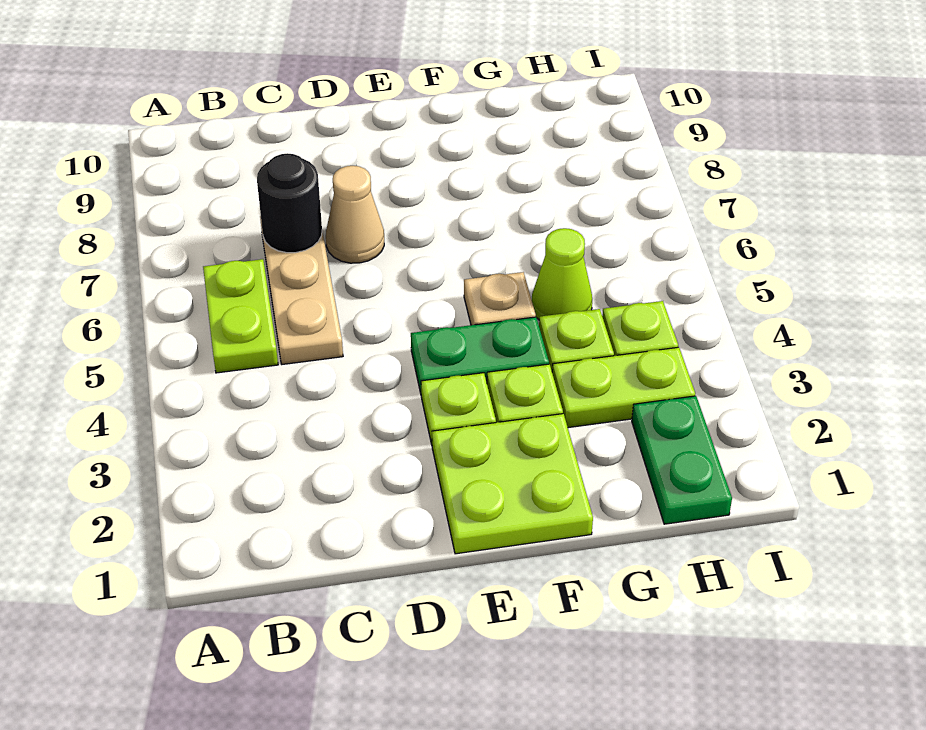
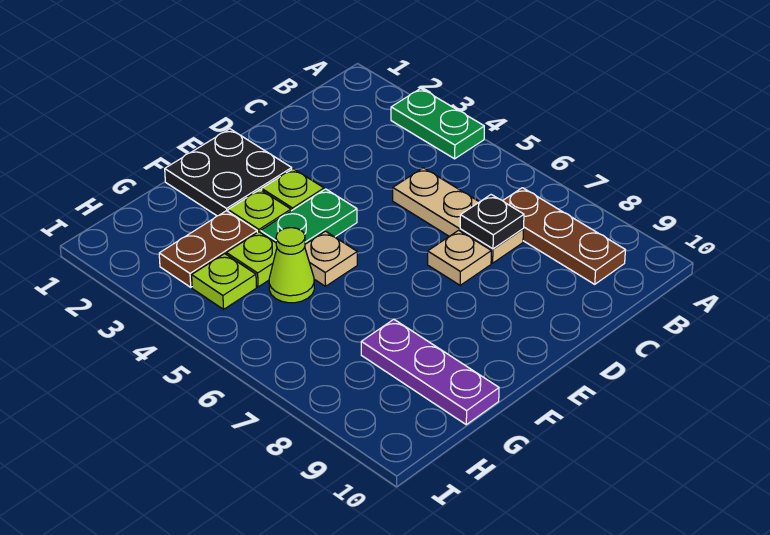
lime 1x2 plate [203,259,278,373] -> none
none -> brown 1x3 plate [503,188,625,284]
black 1x1 round brick [257,153,322,253] -> black 1x1 plate [460,195,524,249]
tan 1x1 cone [326,166,384,263] -> tan 1x1 plate [427,230,491,285]
lime 2x2 plate [432,414,593,554] -> black 2x2 plate [165,129,292,216]
lime 1x2 plate [552,347,695,428] -> brown 1x2 plate [159,211,257,287]
none -> purple 1x3 plate [361,319,499,425]
green 1x2 plate [632,396,732,524] -> green 1x2 plate moved to [391,88,484,159]

